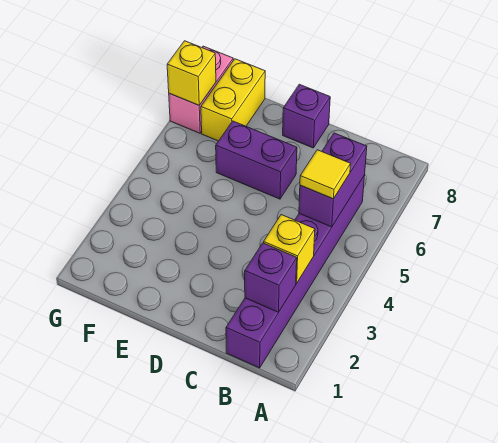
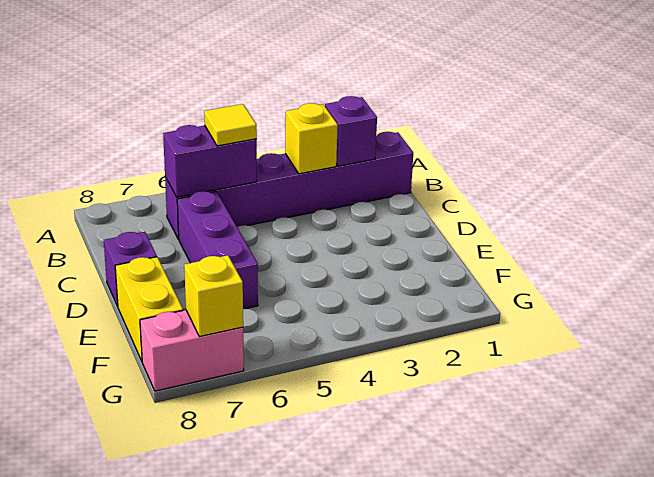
purple 1x2 brick [216,121,297,199] -> purple 1x3 brick [177,191,258,309]
yellow 1x2 brick [201,59,265,141] -> yellow 1x2 brick turned to [115,257,183,361]

